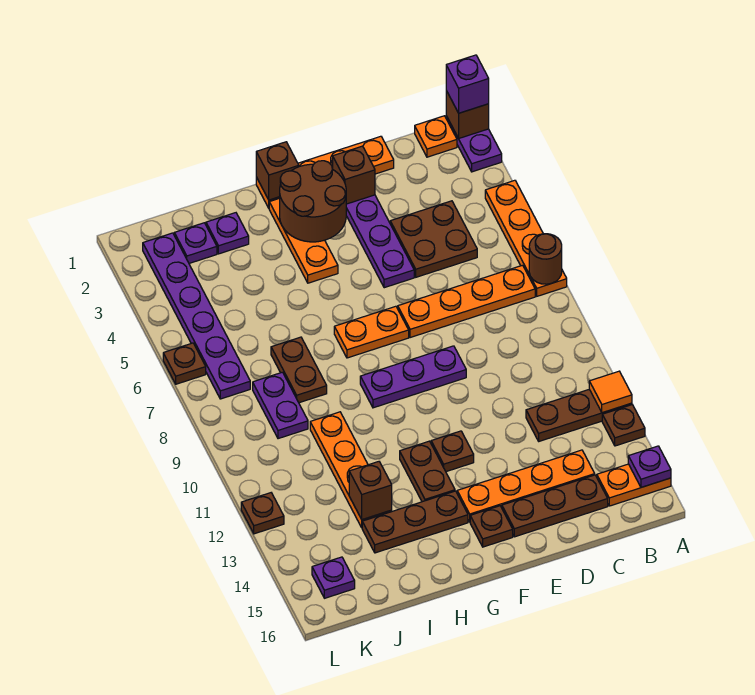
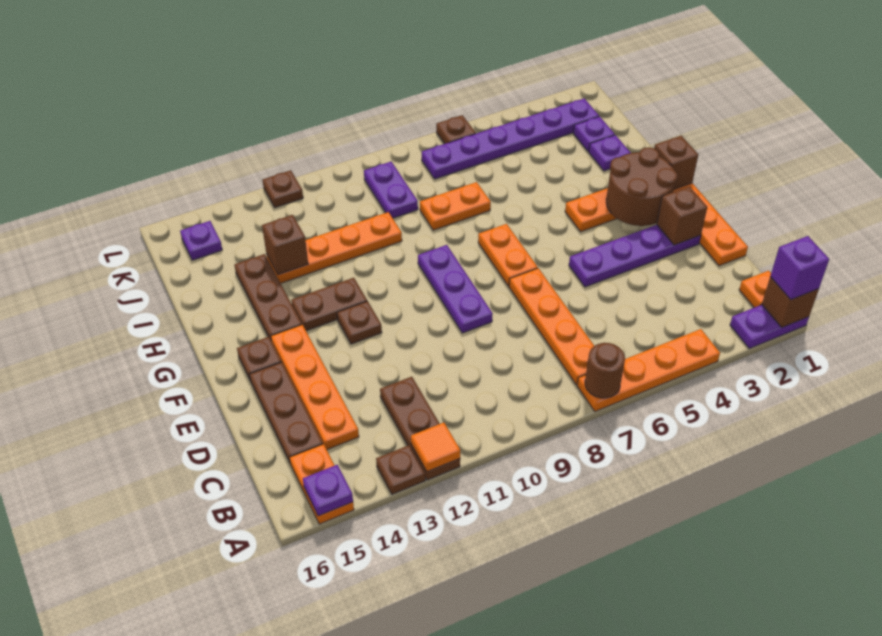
brown 2x2 plate [390,201,477,277] -> none
brown 1x2 plate [271,337,327,403] -> orange 1x2 plate [420,182,491,230]
purple 1x2 plate [253,372,308,439] -> purple 1x2 plate turned to [364,162,418,218]

